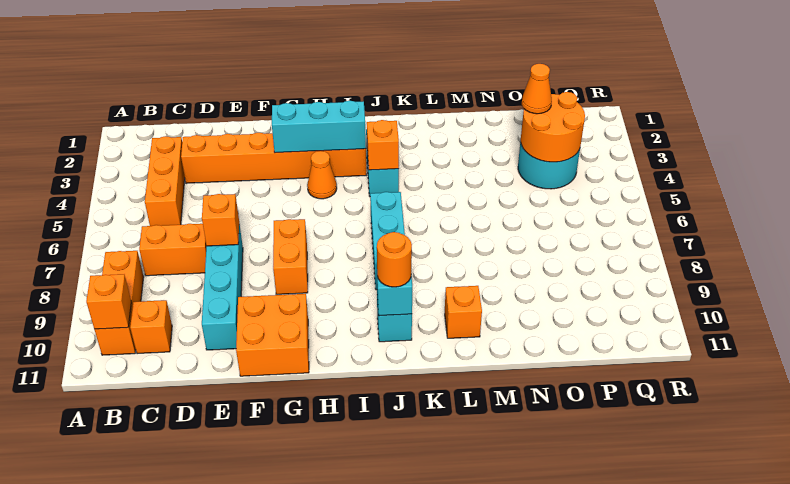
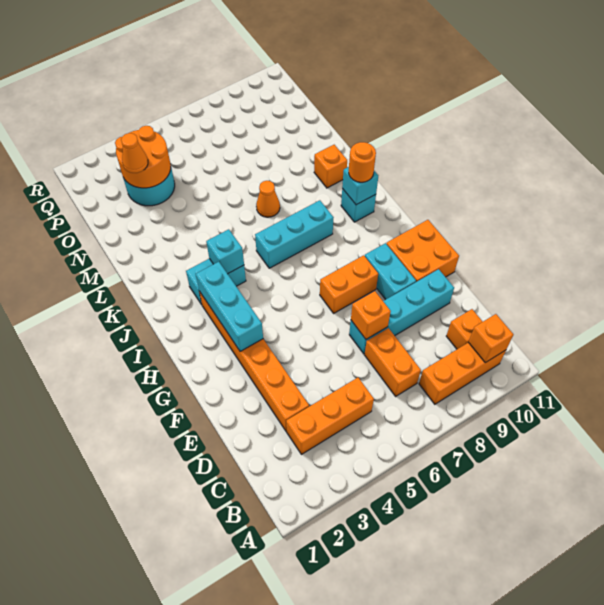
none -> cyan 1x2 brick [365,243,416,300]
orange 1x1 cone [307,151,337,199] -> orange 1x1 cone moved to [256,181,280,217]
orange 1x1 brick [367,120,399,170] -> cyan 1x1 brick [206,229,244,274]

